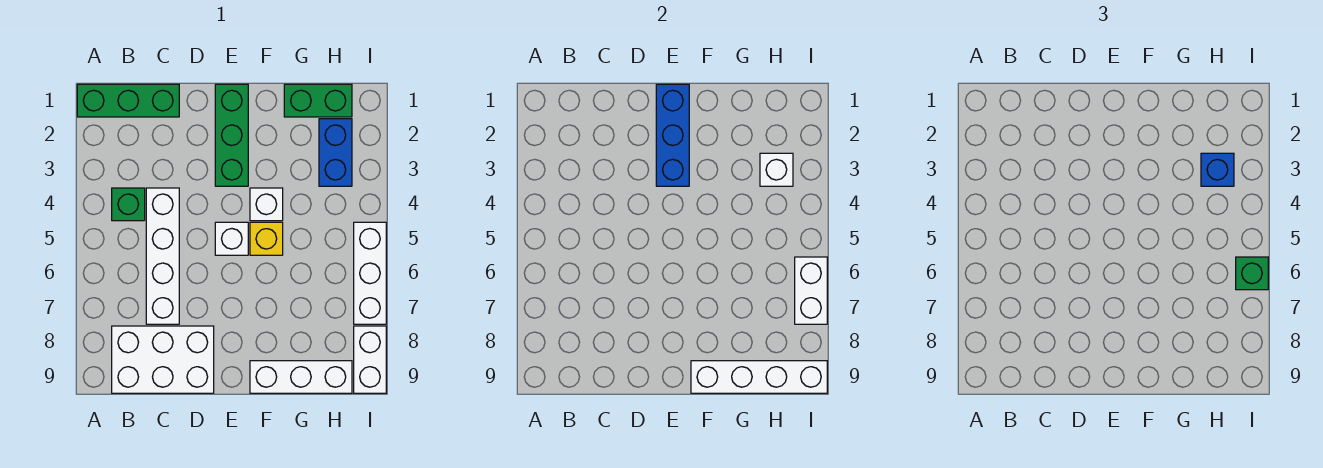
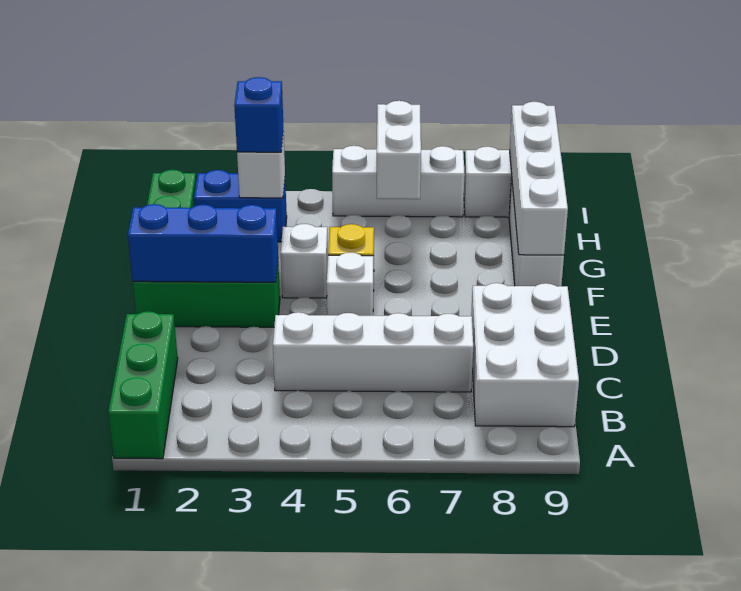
green 1x1 brick [112,188,145,221] -> none
white 1x2 brick [795,257,827,324] -> white 1x2 brick turned to [377,101,421,199]
green 1x1 brick [1236,257,1268,290] -> none

